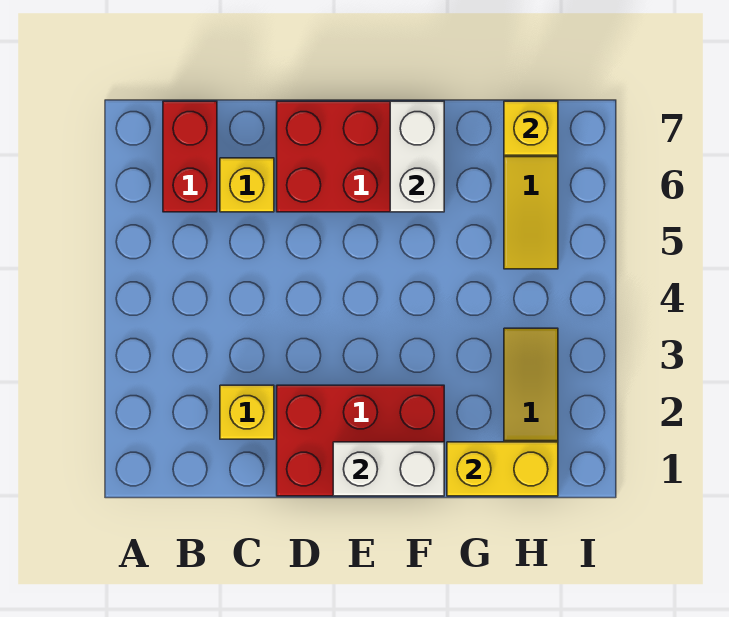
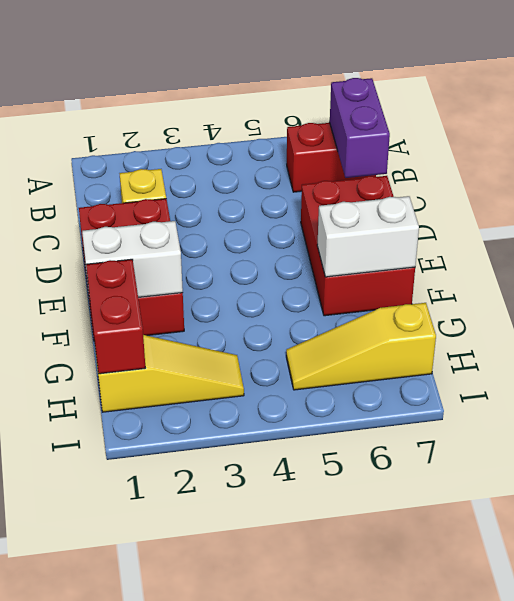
none -> purple 1x2 brick [330,78,390,178]
yellow 1x1 brick [220,158,274,212] -> none
white 1x2 brick [333,442,444,496] -> white 1x2 brick turned to [82,221,183,297]
yellow 1x2 brick [447,442,558,496] -> red 1x2 brick [86,259,145,374]
yellow 1x1 brick [504,101,558,155] -> none

